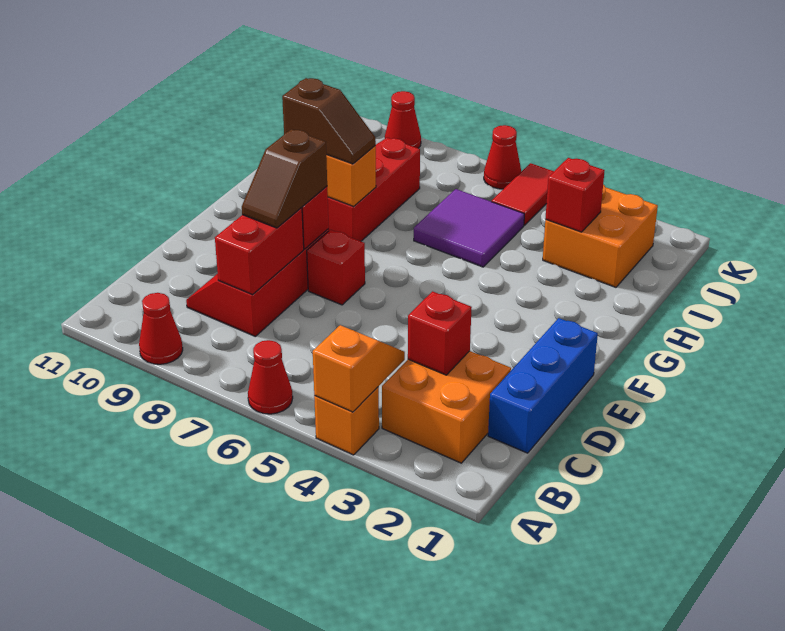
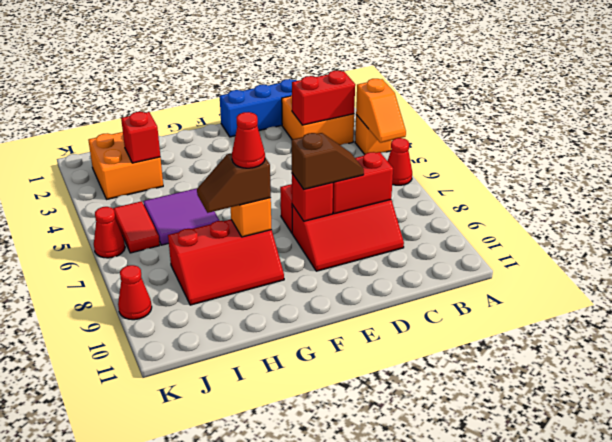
orange 1x2 slope [313,325,405,412] -> orange 1x2 slope turned to [356,79,406,143]
red 1x1 cone [139,293,183,364] -> red 1x1 cone moved to [232,112,265,168]
red 1x1 brick [408,291,472,375] -> red 1x2 brick [292,71,355,125]
brown 1x2 slope [282,78,376,164] -> brown 1x2 slope turned to [197,153,271,213]
red 1x2 tile [492,163,554,225] -> red 1x2 tile turned to [113,201,160,253]

